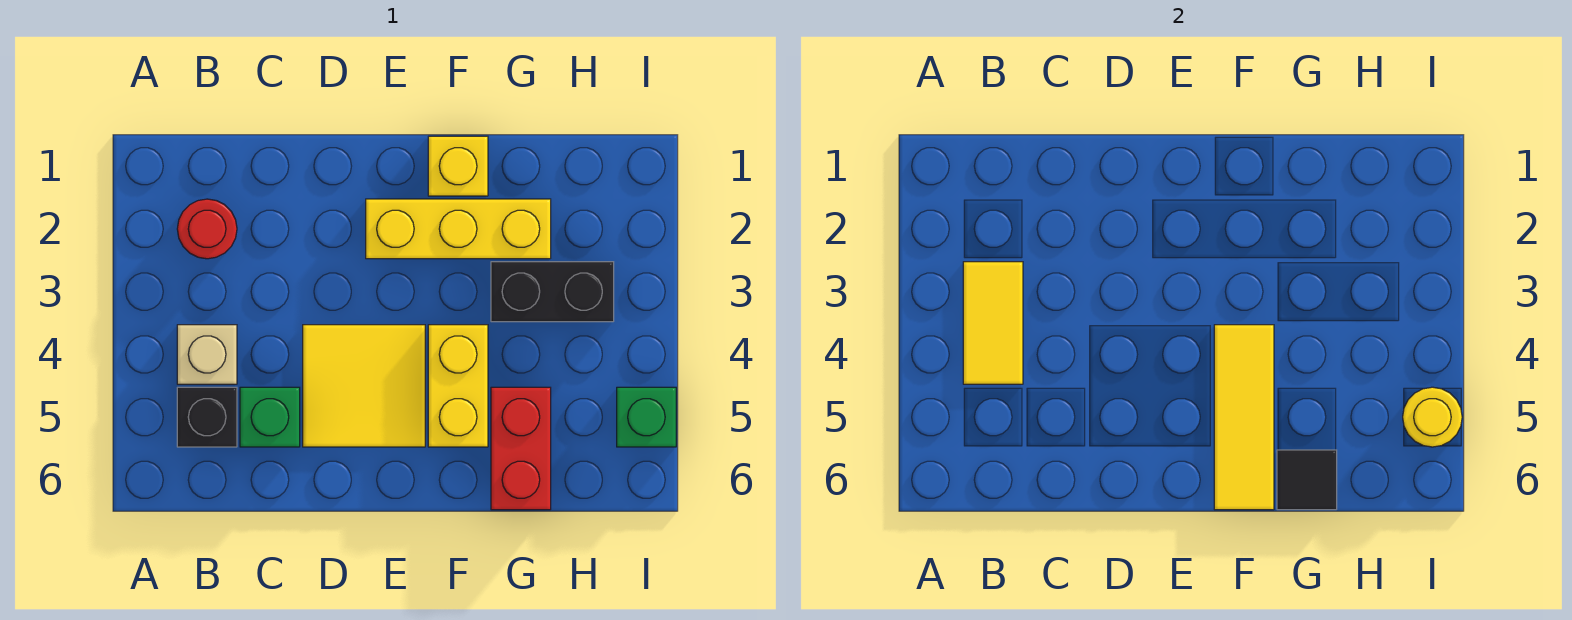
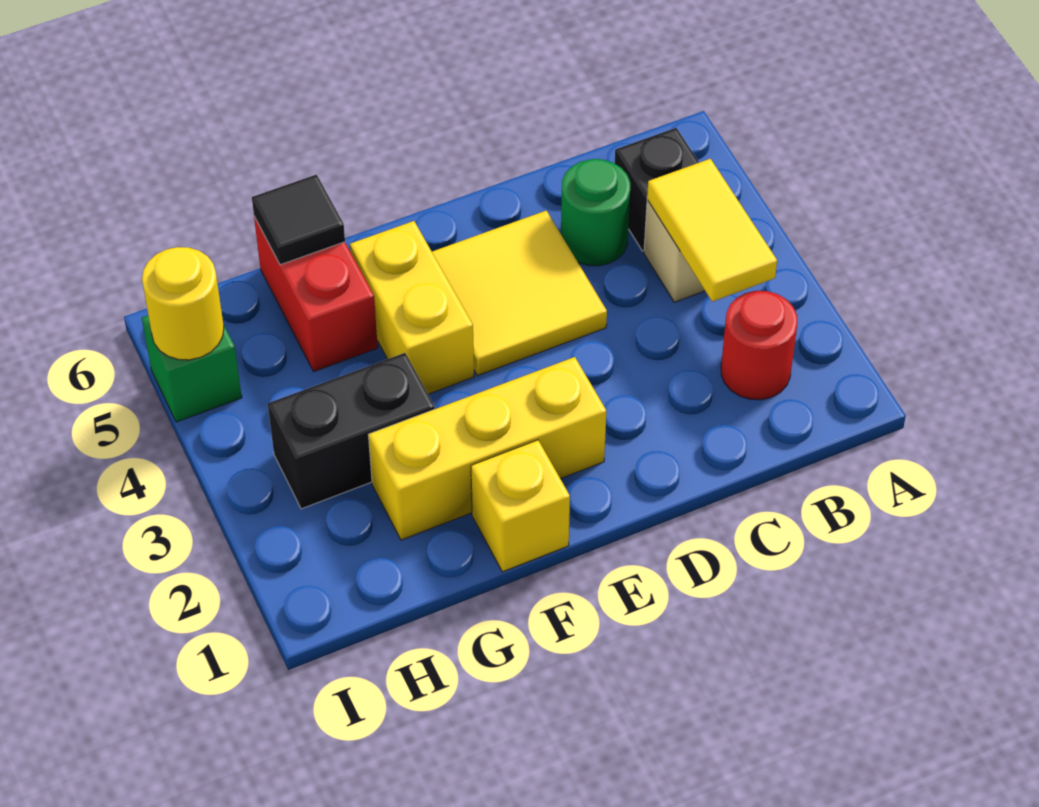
green 1x1 brick [240,387,300,447] -> green 1x1 round brick [561,159,630,266]
yellow 1x3 tile [1214,325,1274,510] -> none

